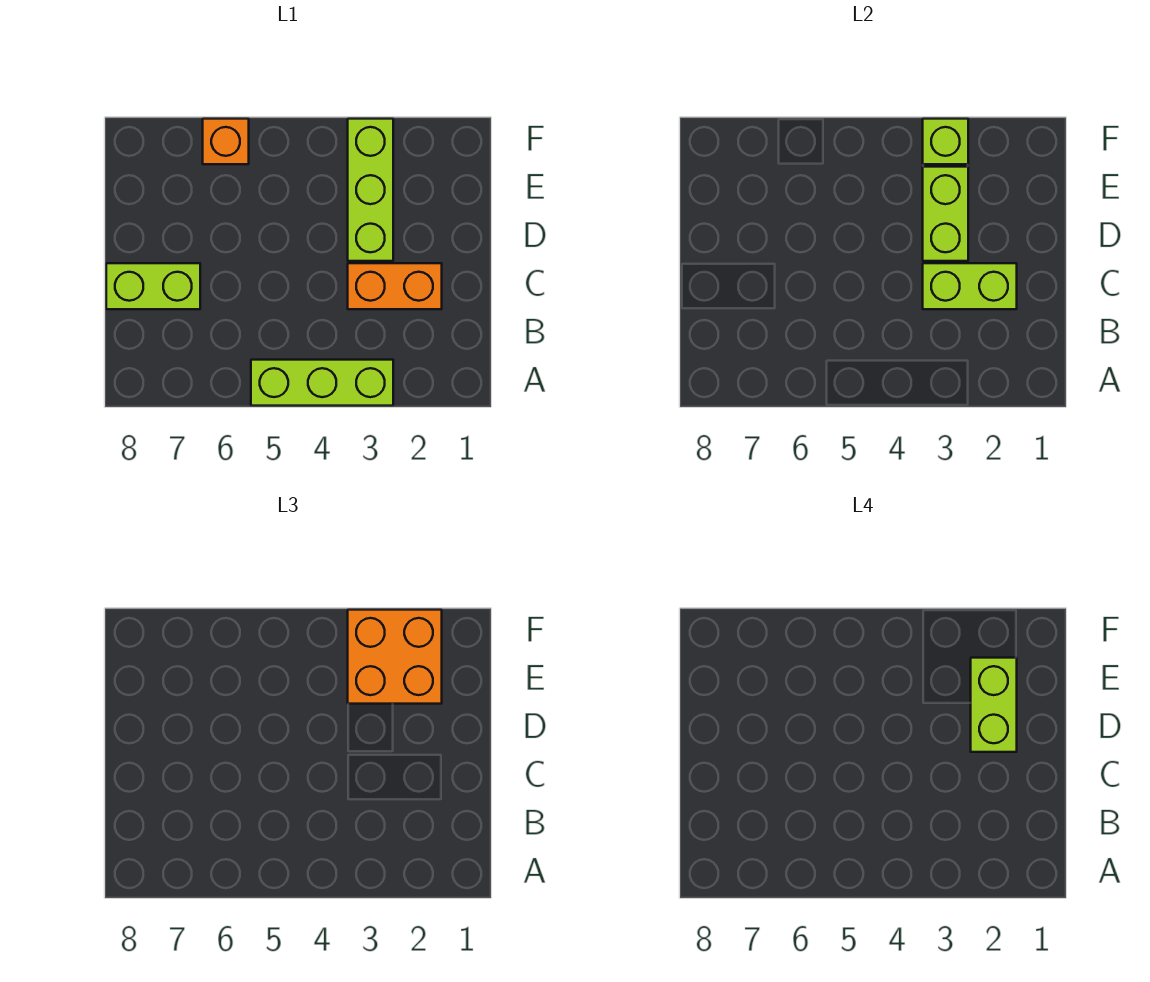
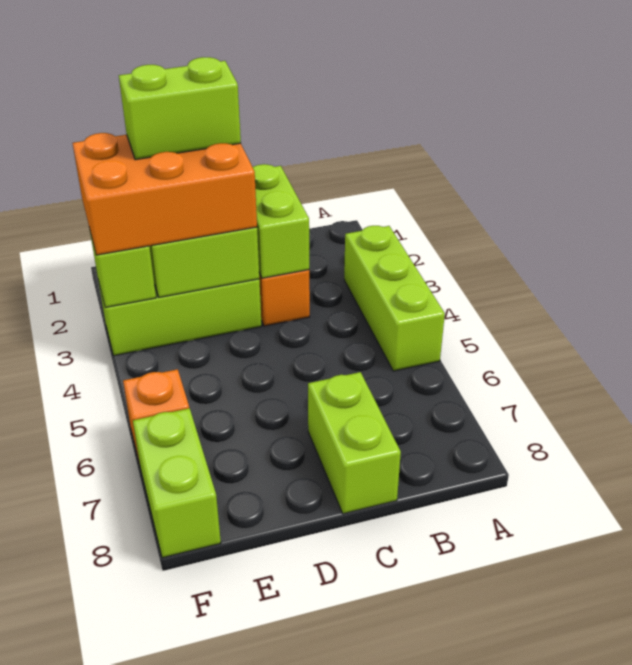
orange 2x2 brick [348,610,442,704] -> orange 2x3 brick [73,133,257,255]
none -> lime 1x2 brick [133,408,221,558]

